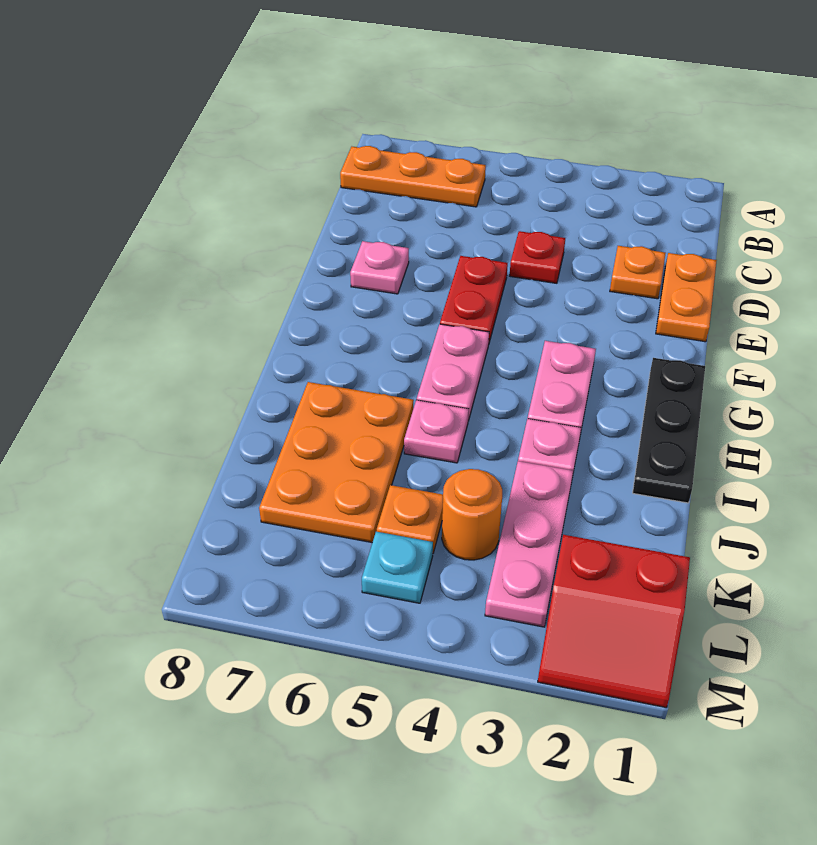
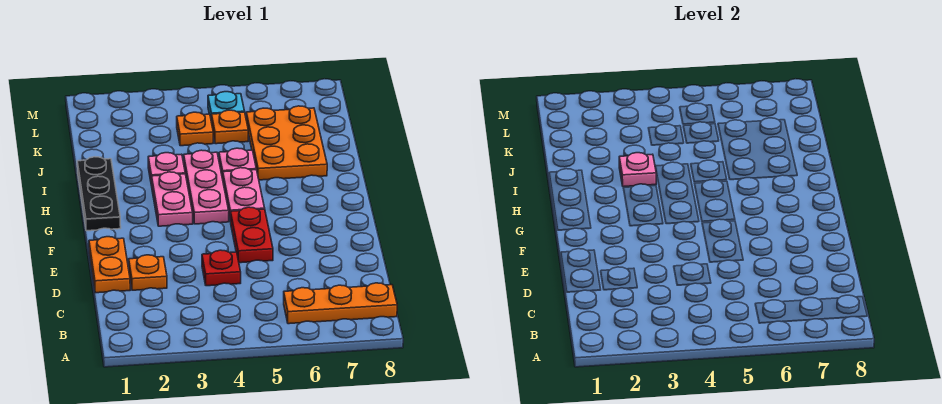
pink 1x1 plate [350,241,409,294] -> pink 1x1 plate moved to [619,153,656,187]
pink 1x3 plate [485,461,573,627] -> pink 1x3 plate moved to [184,150,229,224]
orange 1x1 round brick [442,469,502,560] -> orange 1x1 plate [177,112,213,146]
red 2x2 slope [538,535,690,707] -> none

